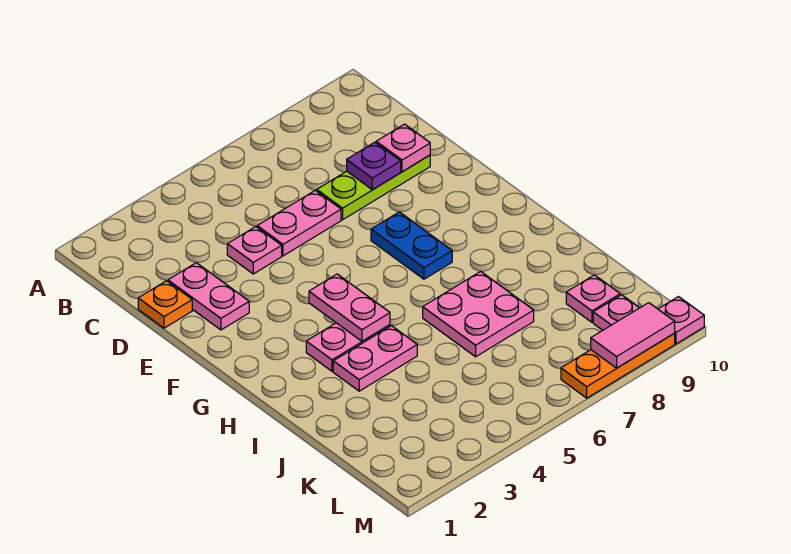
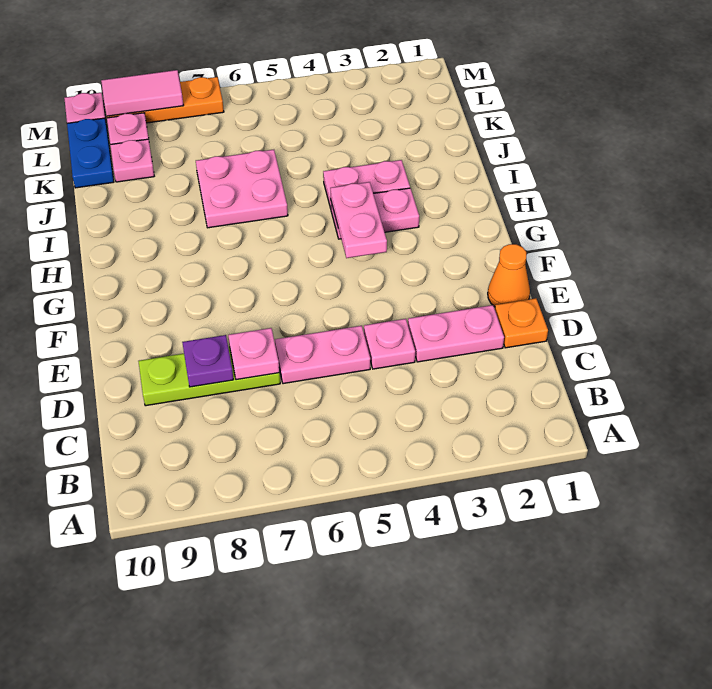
pink 1x2 plate [168,263,249,330] -> pink 1x2 plate turned to [408,305,504,362]
pink 1x1 plate [376,124,430,172] -> pink 1x1 plate moved to [228,328,279,380]
none -> orange 1x1 cone [488,244,530,307]
blue 1x2 plate [371,212,452,279] -> blue 1x2 plate moved to [67,118,114,188]

